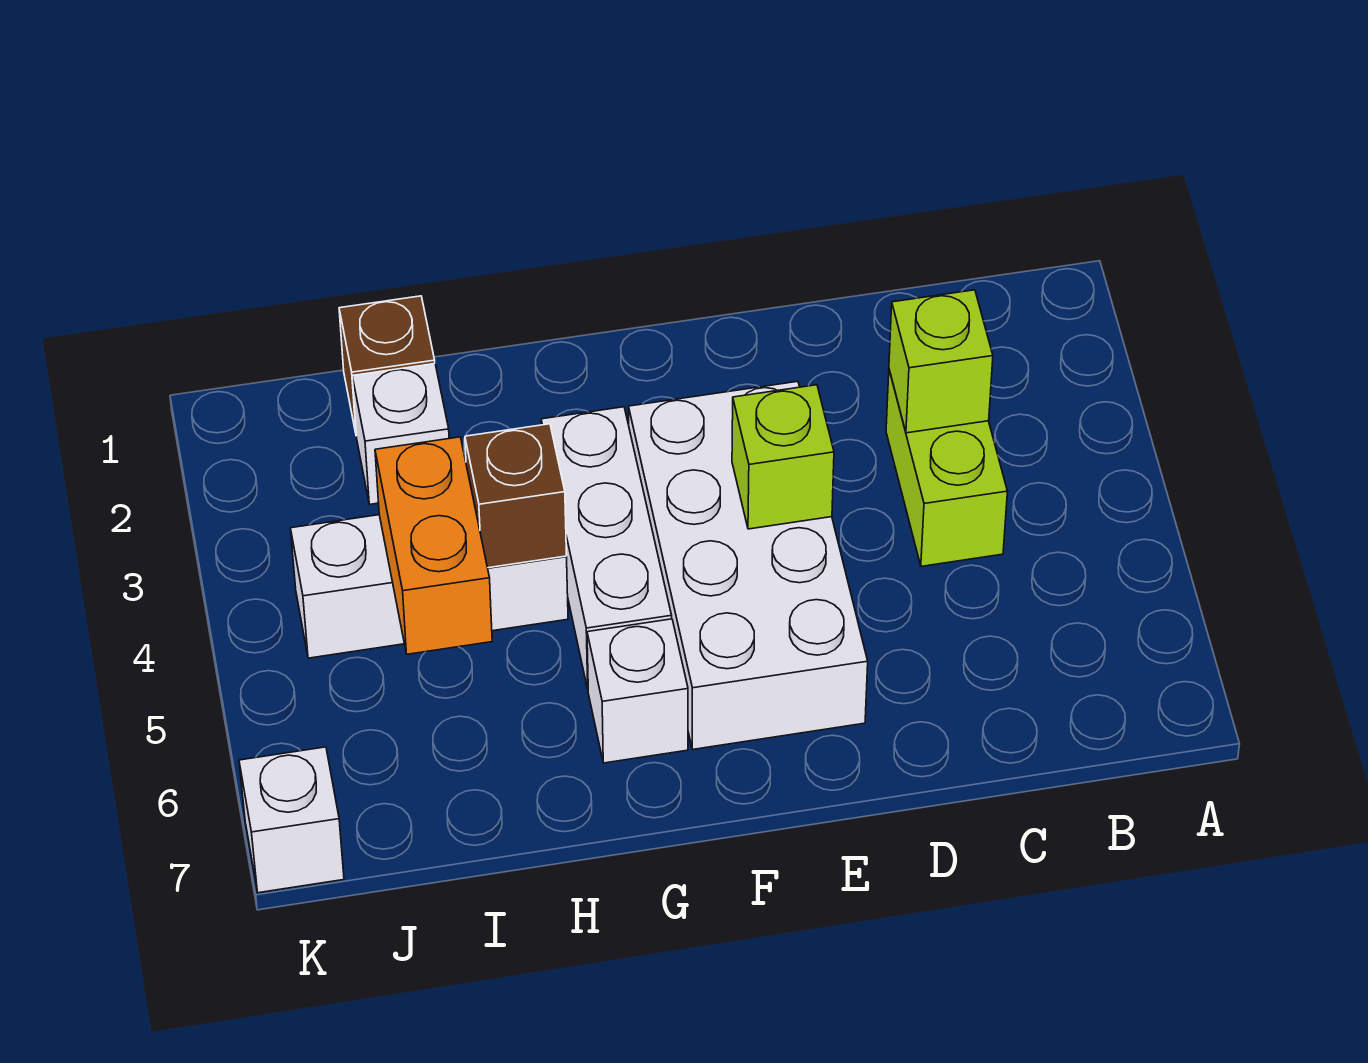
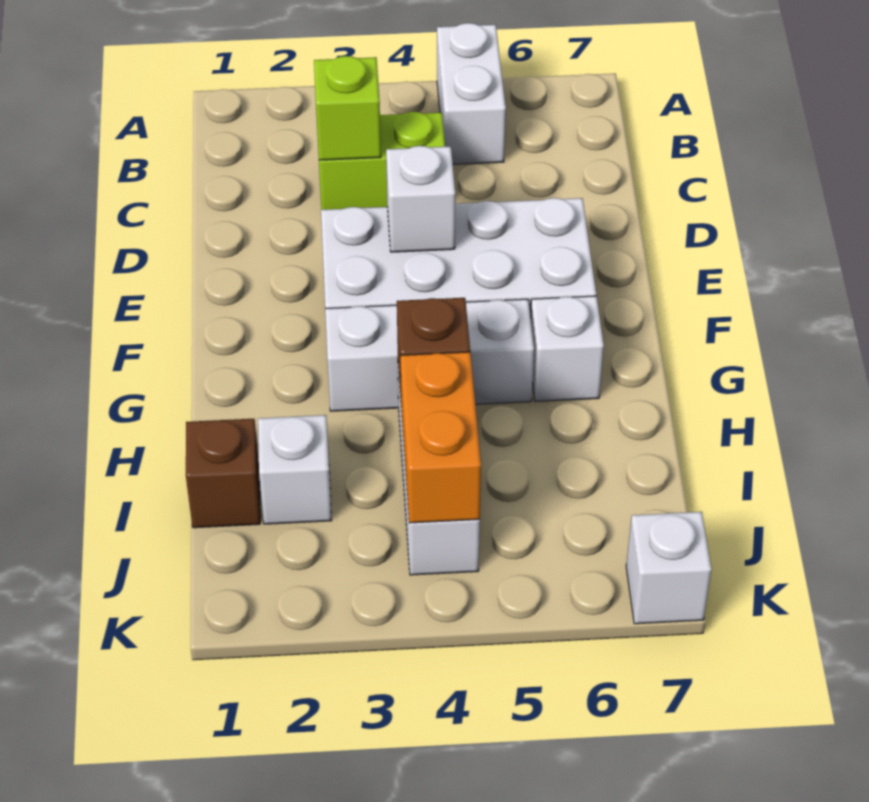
none -> white 1x2 brick [437,23,506,164]
lime 1x1 brick [732,385,834,529] -> white 1x1 brick [386,146,455,252]
orange 1x2 brick [375,437,492,654] -> orange 1x2 brick turned to [401,352,481,523]

